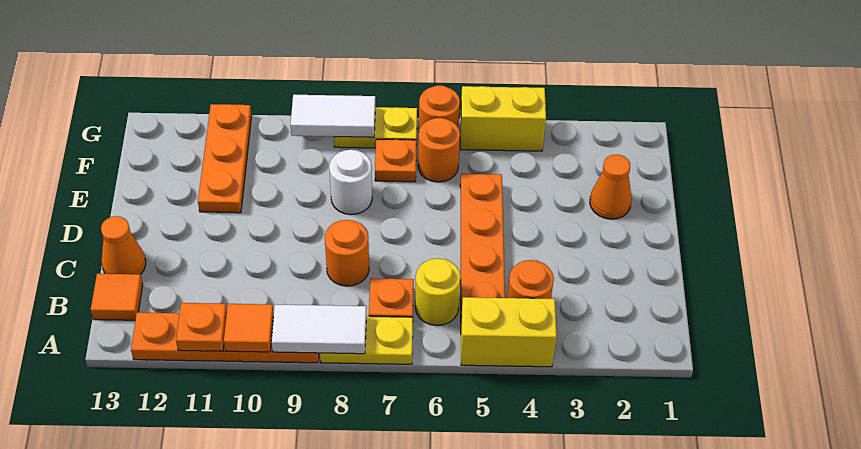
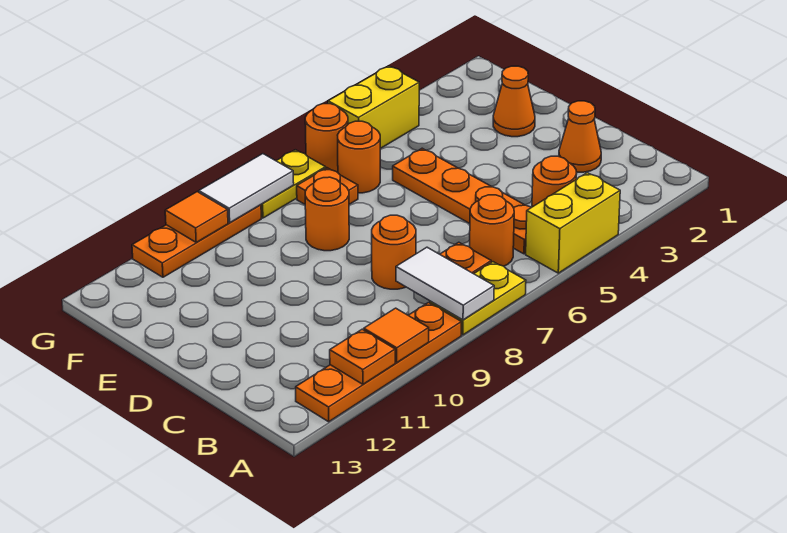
white 1x2 tile [271,304,366,354] -> white 1x2 tile turned to [396,247,494,320]
yellow 1x1 round brick [415,258,460,326] -> orange 1x1 round brick [470,195,514,266]
orange 1x1 tile [91,274,143,320] -> orange 1x1 tile moved to [165,192,228,242]
orange 1x1 cone [101,216,146,275] -> orange 1x1 cone moved to [559,101,601,172]
white 1x1 round brick [329,150,372,215] -> orange 1x1 round brick [305,177,349,251]
orange 1x3 plate [198,104,252,213] -> orange 1x3 plate turned to [132,205,261,277]

